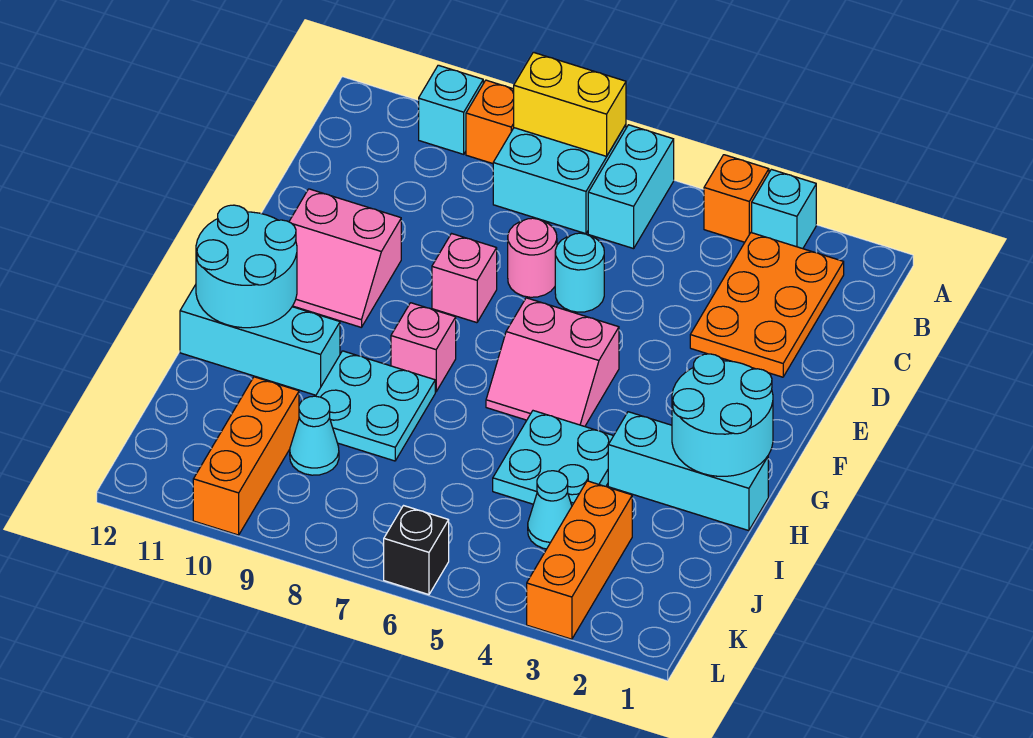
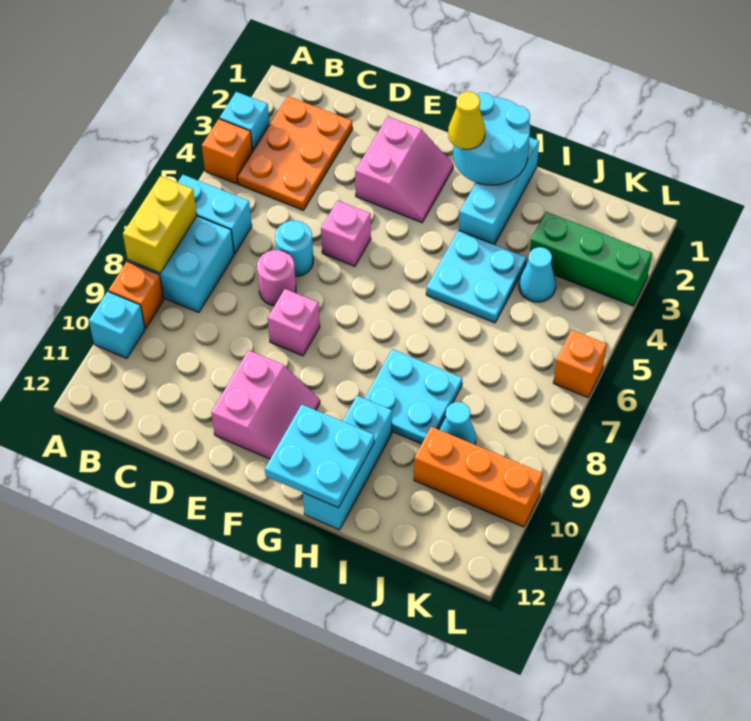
orange 2x3 plate [690,233,844,377] -> orange 2x3 plate turned to [237,96,353,211]
pink 2x2 slope [486,298,619,426] -> pink 2x2 slope moved to [355,116,453,223]
none -> yellow 1x1 cone [448,92,485,149]
pink 1x1 brick [391,303,456,392] -> pink 1x1 brick moved to [321,201,371,266]
cyan 2x2 round brick [196,205,297,328] -> cyan 2x2 plate [265,405,374,508]
orange 1x3 brick [527,481,632,639] -> green 1x3 brick [530,212,652,306]
black 1x1 brick [384,506,449,595] -> orange 1x1 brick [553,330,607,397]

